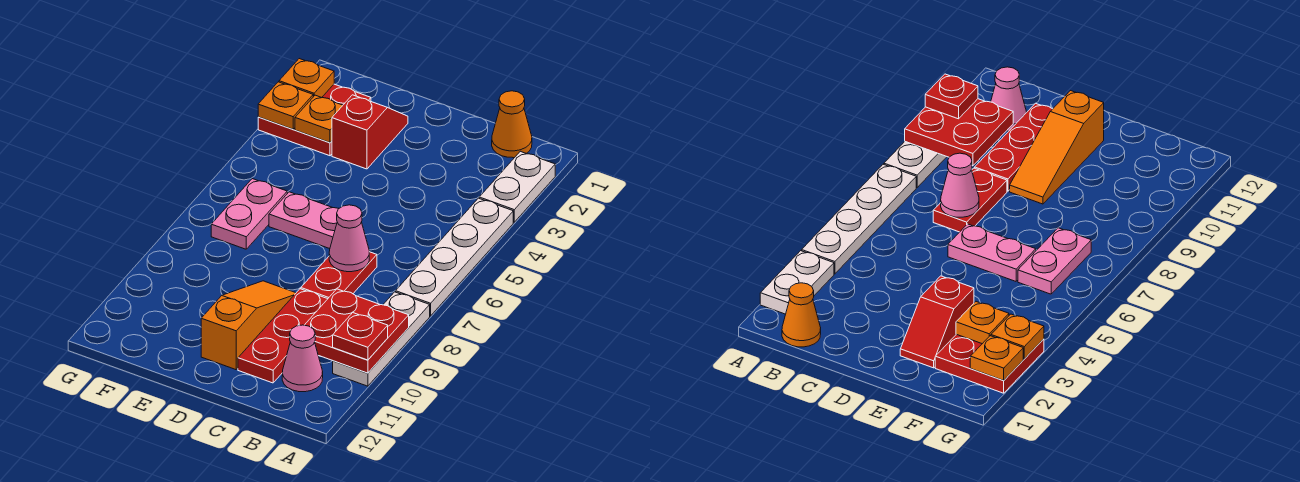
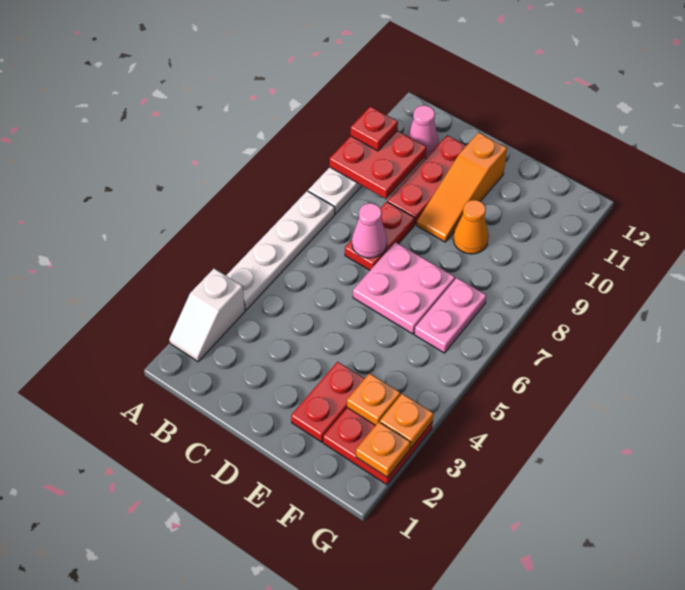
white 1x2 plate [479,151,555,222] -> white 1x2 slope [169,268,245,362]
orange 1x1 cone [492,91,532,158] -> orange 1x1 cone moved to [453,200,489,254]
pink 1x2 plate [269,192,339,249] -> pink 2x2 plate [353,242,455,334]
red 1x2 slope [332,95,408,169] -> red 1x2 plate [291,362,365,442]

